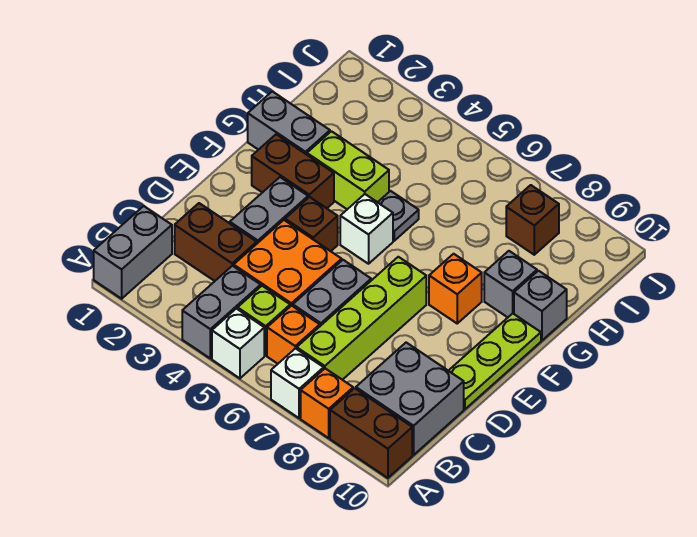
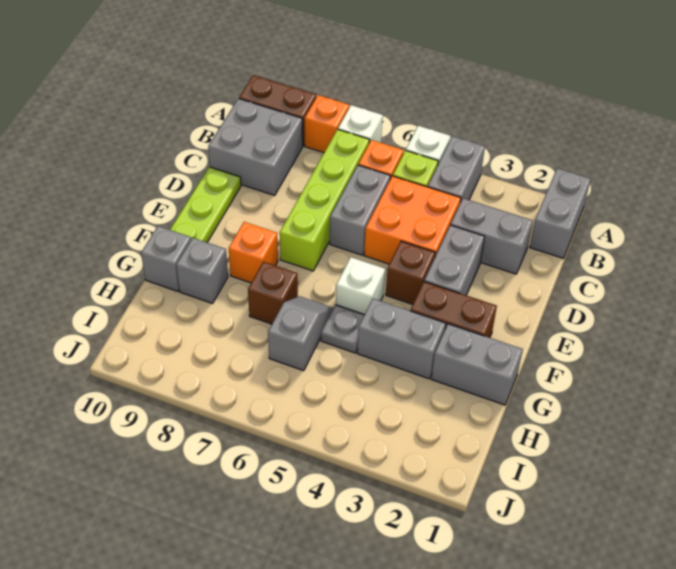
brown 1x2 brick [175,203,257,281] -> grey 1x2 brick [451,198,533,274]
lime 1x2 brick [307,131,389,209] -> grey 1x2 brick [357,299,446,379]
none -> grey 1x2 slope [268,296,333,371]
brown 1x1 brick [506,185,559,255] -> brown 1x1 brick moved to [248,262,298,324]

